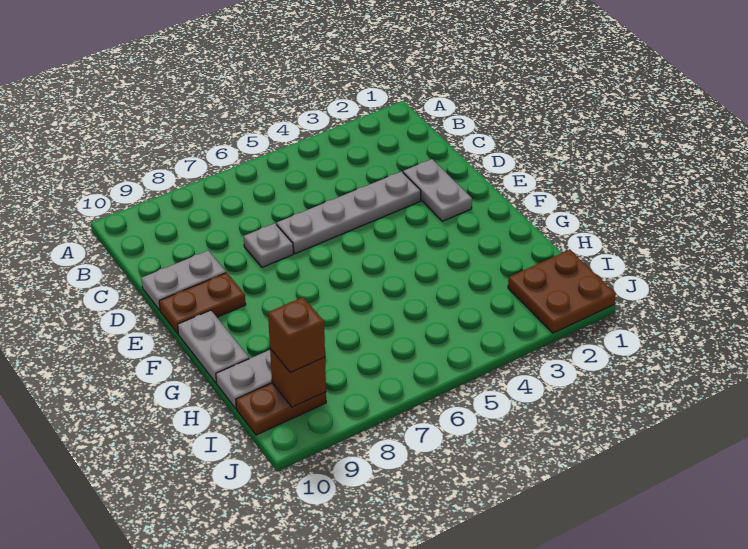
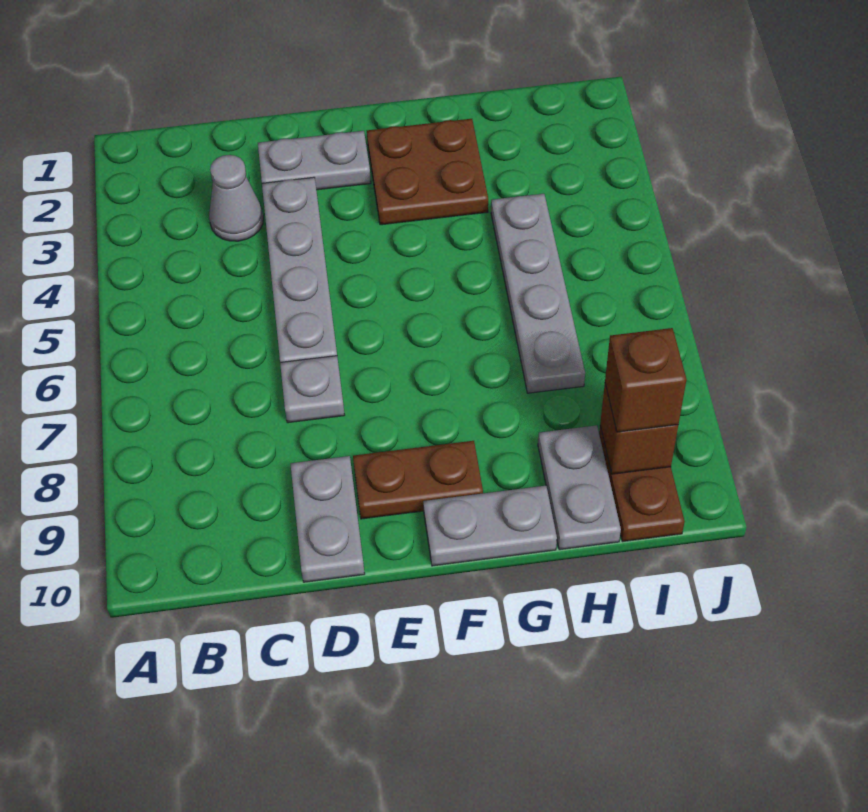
none -> grey 1x1 cone [209,155,263,241]
brown 1x2 plate [159,273,246,334] -> brown 1x2 plate turned to [353,441,483,519]
none -> grey 1x4 plate [491,194,585,393]
brown 2x2 plate [508,250,616,333] -> brown 2x2 plate moved to [367,119,488,225]

